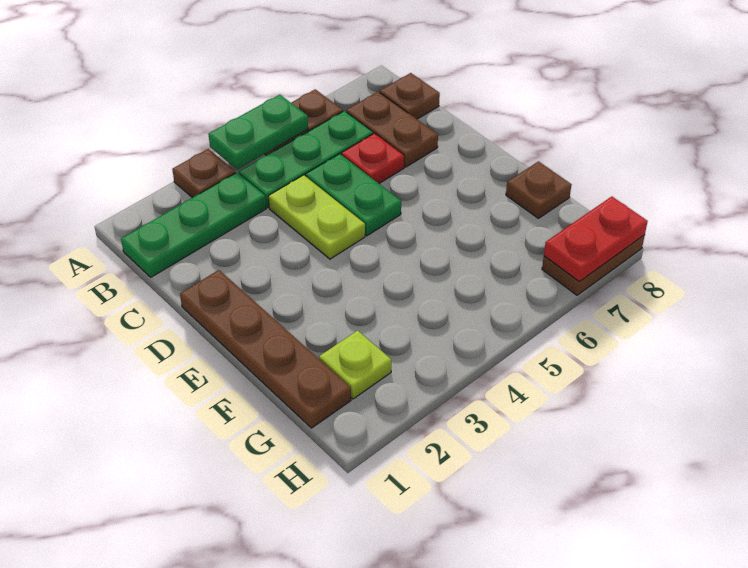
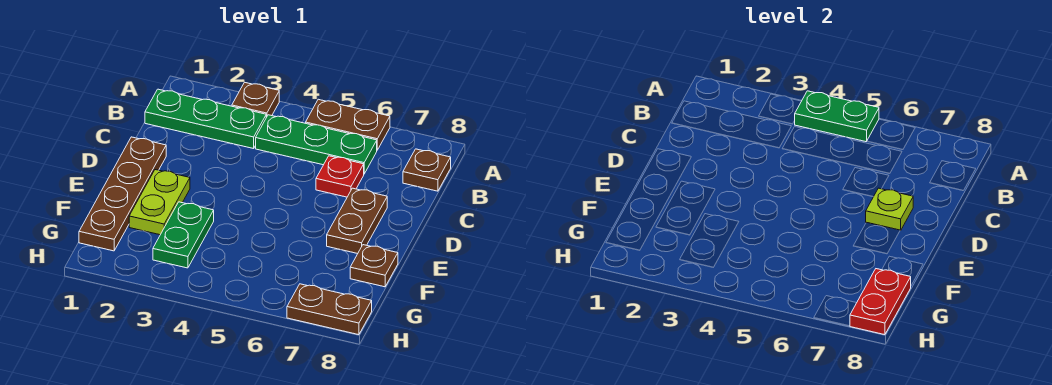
brown 1x2 plate [346,92,438,167] -> brown 1x2 plate moved to [327,188,387,254]
lime 1x2 plate [268,175,365,259] -> lime 1x2 plate moved to [129,170,190,235]
green 1x2 plate [305,154,401,236] -> green 1x2 plate moved to [153,202,214,268]
lime 1x1 plate [319,331,391,399] -> lime 1x1 plate moved to [866,188,913,230]
red 1x2 plate [544,196,648,282] -> red 1x2 plate turned to [850,269,911,335]

